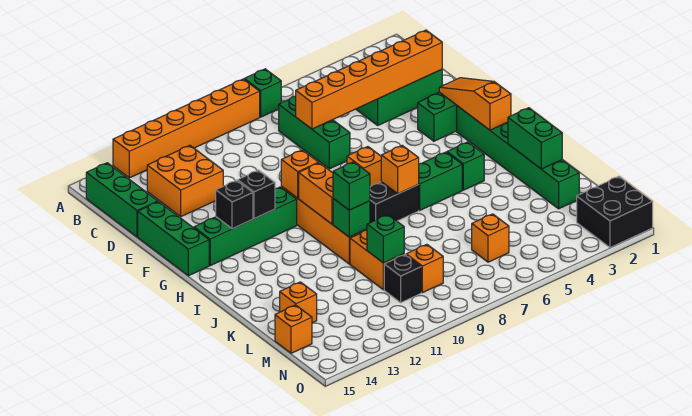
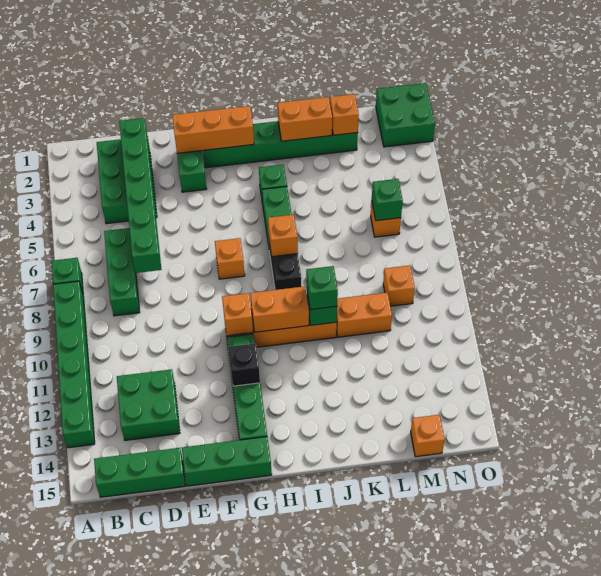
orange 1x6 brick [113,79,260,178] -> green 1x6 brick [53,281,95,448]
green 1x3 brick [279,96,350,169] -> green 1x3 brick turned to [104,228,140,316]
orange 2x2 brick [147,145,223,217] -> green 2x2 brick [117,369,180,440]
orange 1x6 brick [296,30,442,129] -> green 1x6 brick [119,118,161,273]
orange 1x3 slope [439,78,511,130] -> orange 1x3 brick [172,106,254,153]
black 1x1 brick [216,180,253,229] -> none
green 1x2 brick [508,108,562,169] -> orange 1x2 brick [278,97,332,141]
green 1x1 brick [367,215,404,263] -> green 1x1 brick moved to [372,179,403,221]
orange 1x1 brick [280,282,317,323] -> orange 1x1 brick moved to [330,94,359,135]
black 1x1 brick [384,254,421,303] -> none
black 2x2 brick [577,176,653,248] -> green 2x2 brick [376,83,435,147]

